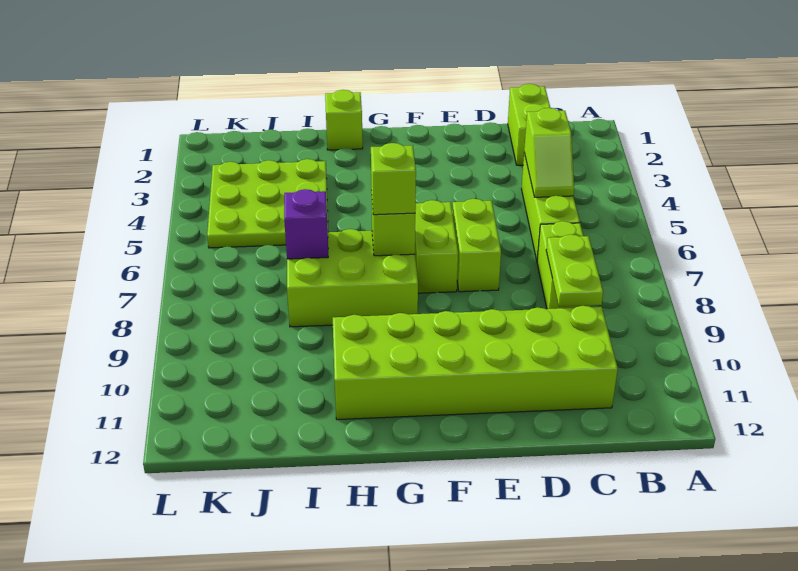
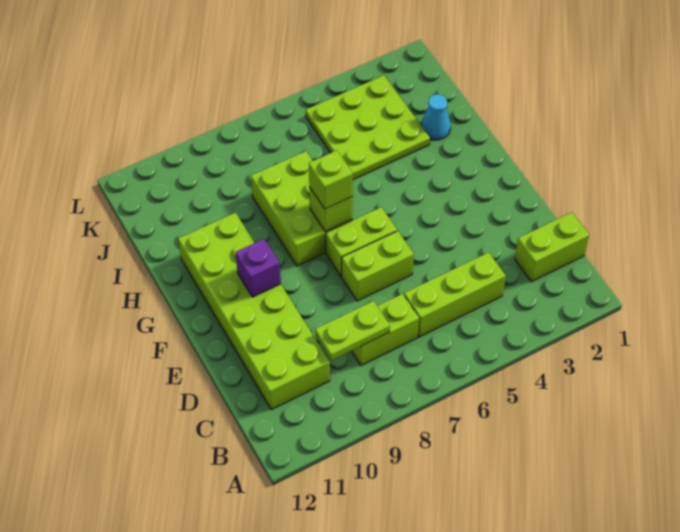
lime 1x2 slope [524,108,574,197] -> none
lime 1x1 brick [325,90,363,150] -> none
none -> cyan 1x1 cone [421,94,451,140]
purple 1x1 brick [284,189,328,259] -> purple 1x1 brick moved to [236,239,281,297]

